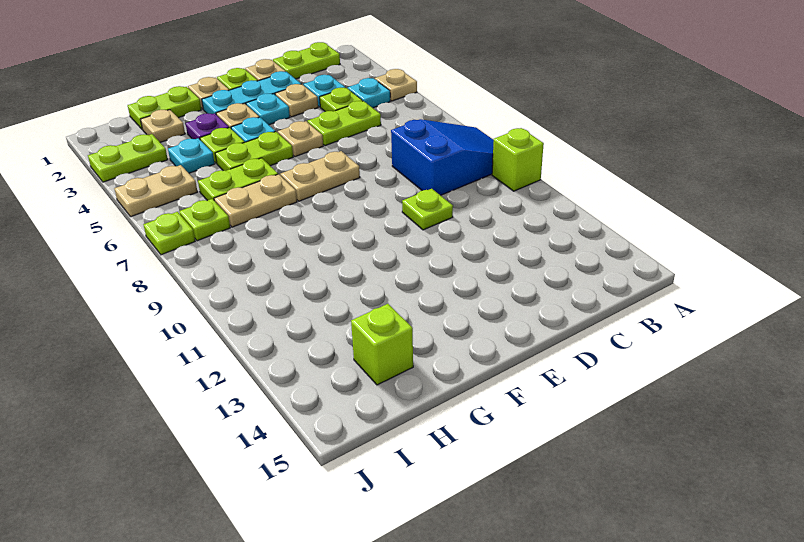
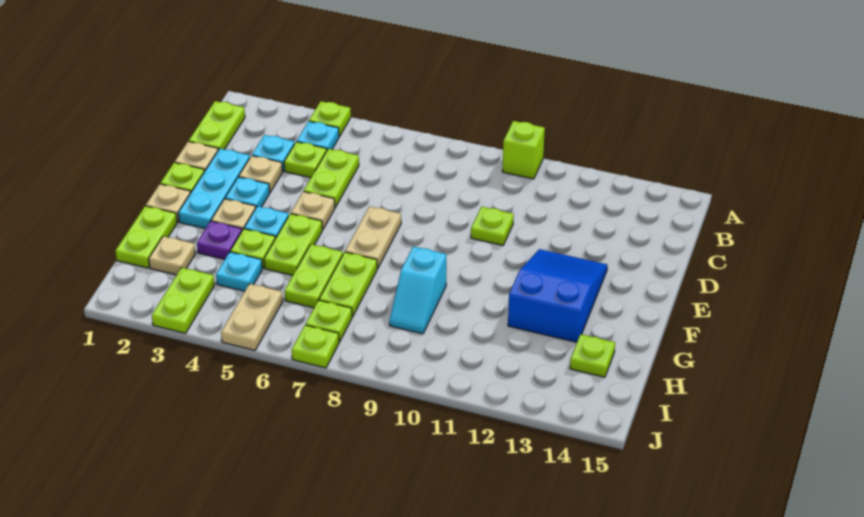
tan 1x1 plate [375,69,417,101] -> lime 1x1 plate [309,101,351,137]
blue 2x3 slope [391,119,494,195] -> blue 2x3 slope moved to [508,249,607,342]
tan 1x2 plate [214,174,297,227] -> lime 1x2 plate [319,252,377,317]
none -> cyan 1x2 slope [389,246,446,334]
lime 1x1 brick [351,304,413,385] -> lime 1x1 plate [570,334,615,377]

